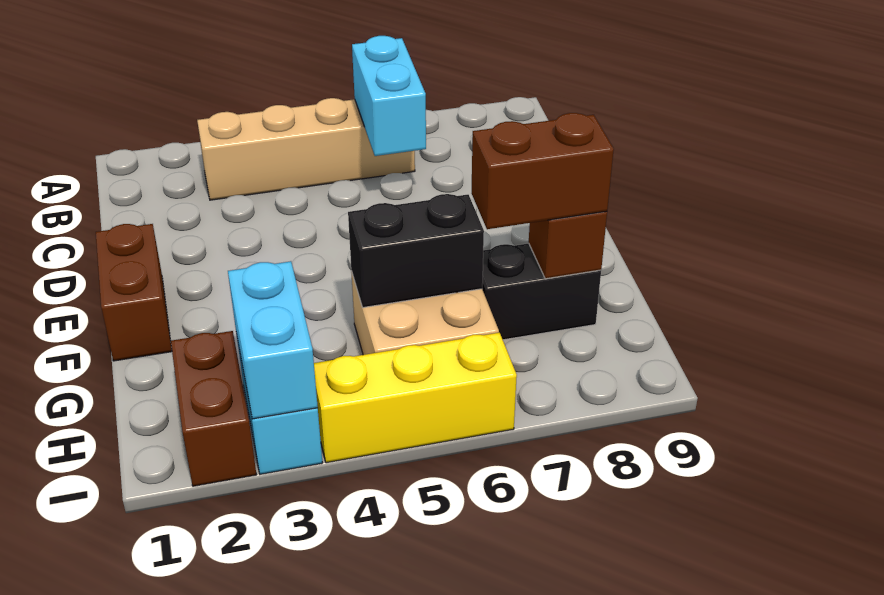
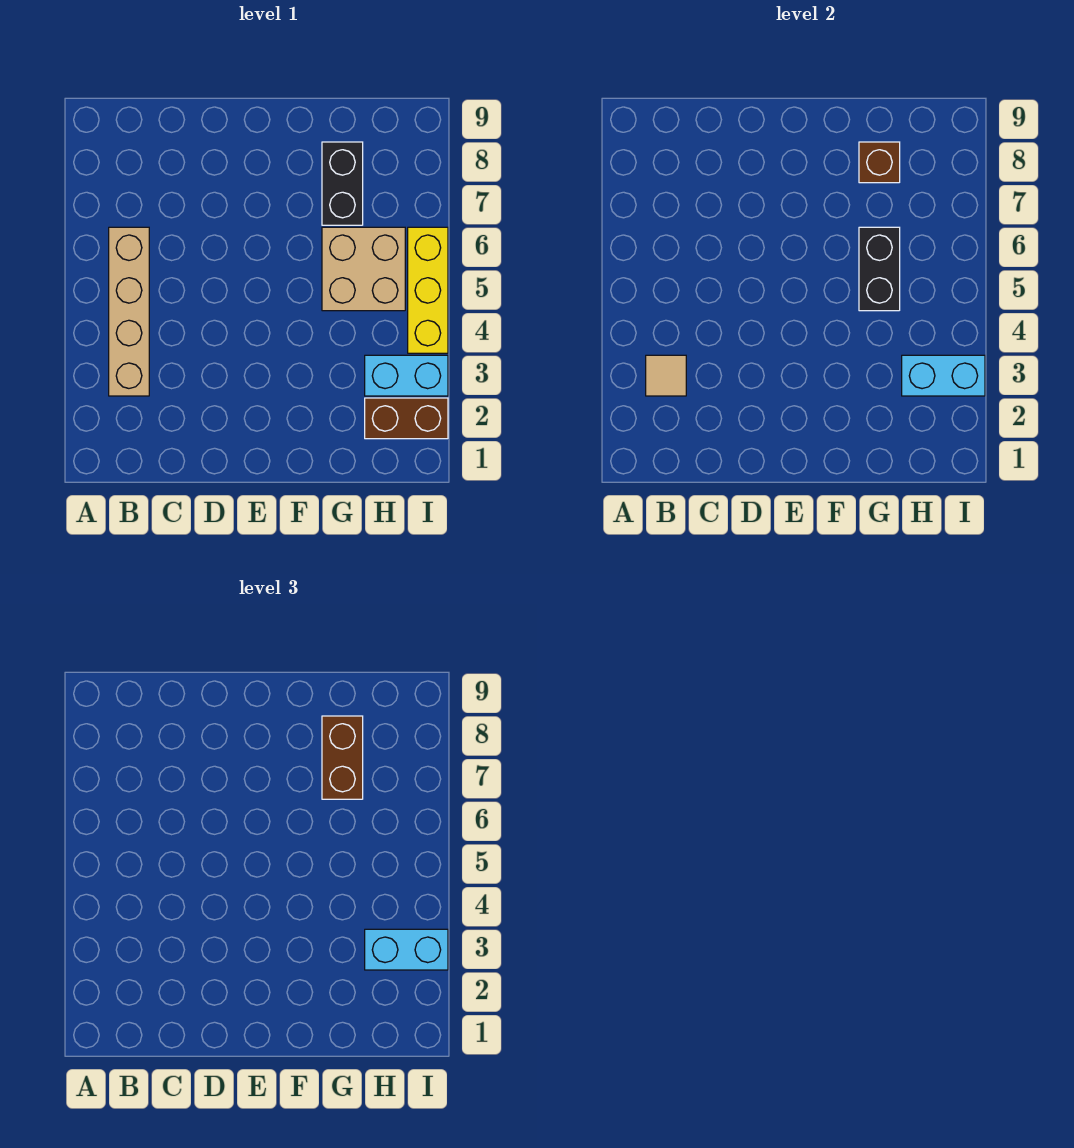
none -> tan 1x1 tile [646,355,686,396]
cyan 1x2 brick [352,36,426,156] -> cyan 1x2 brick moved to [365,929,448,970]
brown 1x2 brick [96,224,172,361] -> none

